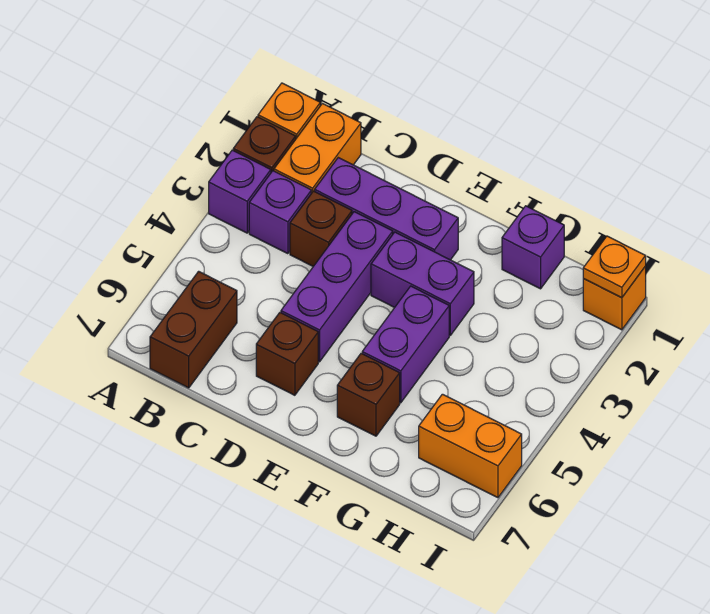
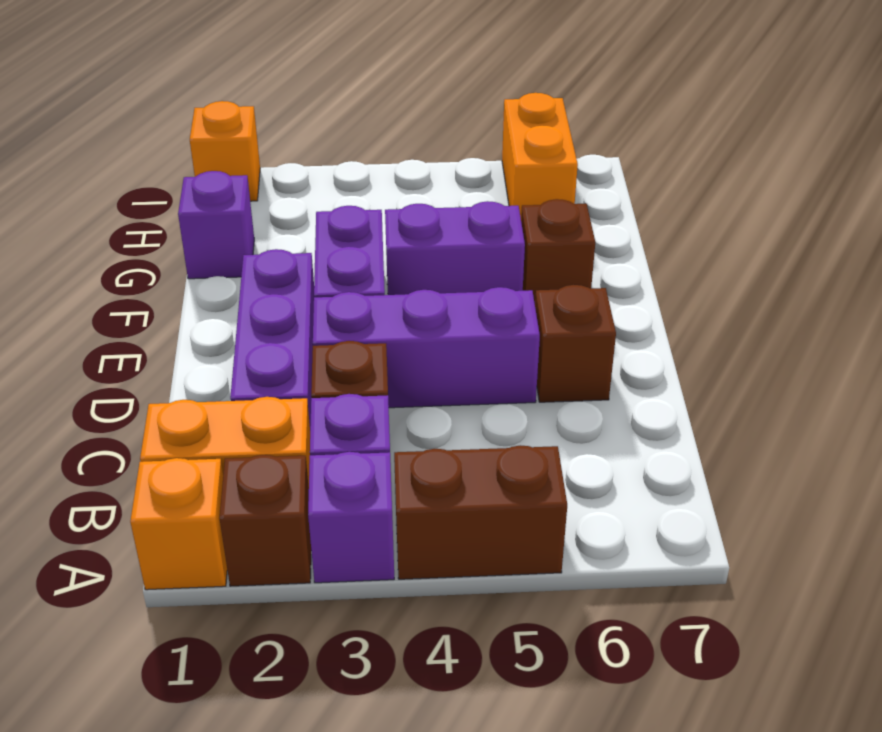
brown 1x2 brick [150,271,237,388] -> brown 1x2 brick moved to [394,445,567,579]
orange 1x1 plate [583,236,646,298] -> none

